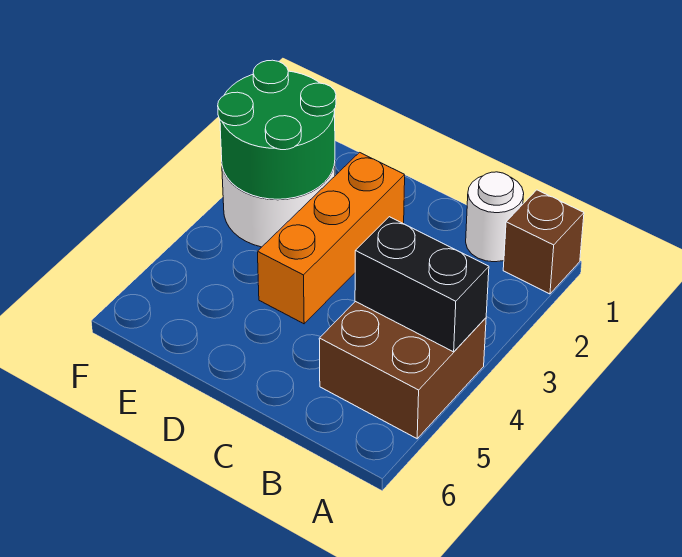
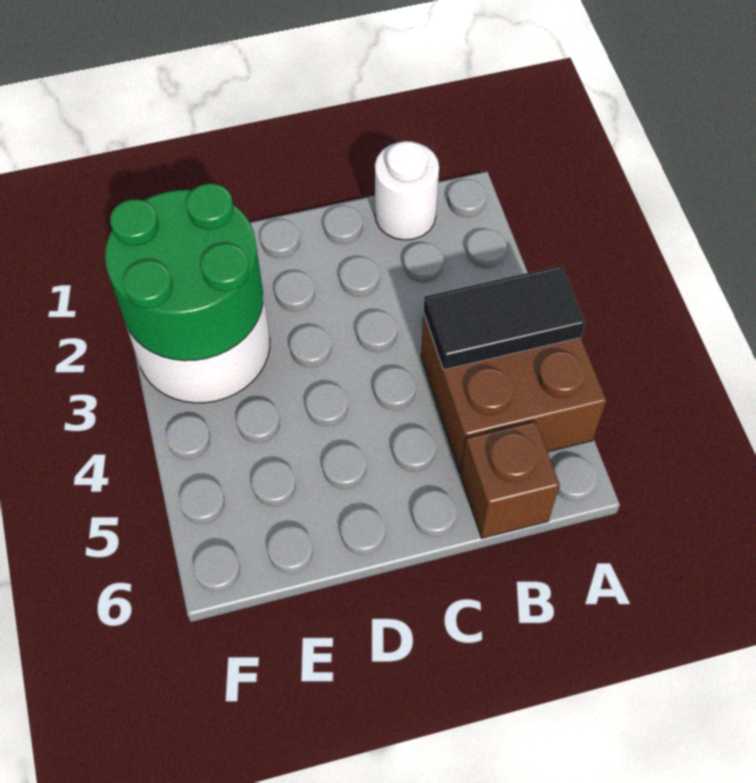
brown 1x1 brick [503,190,584,294] -> brown 1x1 brick moved to [461,421,560,538]
black 1x2 brick [355,217,489,352] -> black 1x2 tile [424,265,585,370]
orange 1x3 brick [257,152,405,324] -> none

